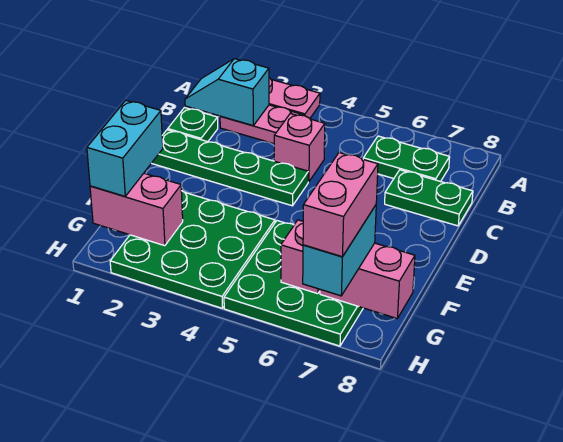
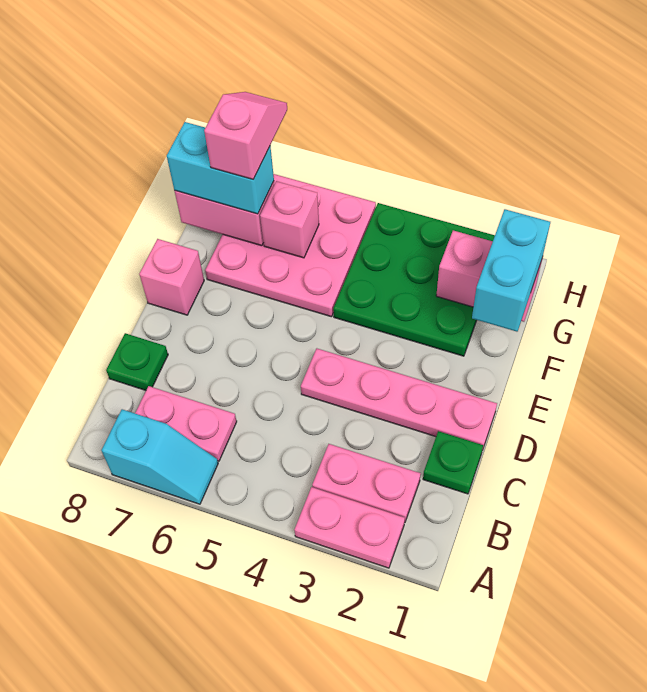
cyan 1x2 slope [185,59,269,126] -> cyan 1x2 slope moved to [102,409,218,504]
green 1x2 plate [363,136,450,182] -> pink 1x2 plate [135,386,237,461]
pink 1x1 brick [274,114,325,182] -> pink 1x1 brick moved to [139,239,204,315]
green 1x2 plate [385,170,473,226] -> green 1x1 plate [106,333,168,390]
green 1x4 plate [152,130,308,206] -> pink 1x4 plate [301,349,497,448]
green 3x3 plate [224,221,363,346] -> pink 3x3 plate [205,174,376,317]
cyan 1x2 brick [303,205,376,296] -> cyan 1x2 brick turned to [167,122,274,214]
pink 1x2 brick [303,153,378,257] -> pink 1x2 slope [204,92,287,179]

